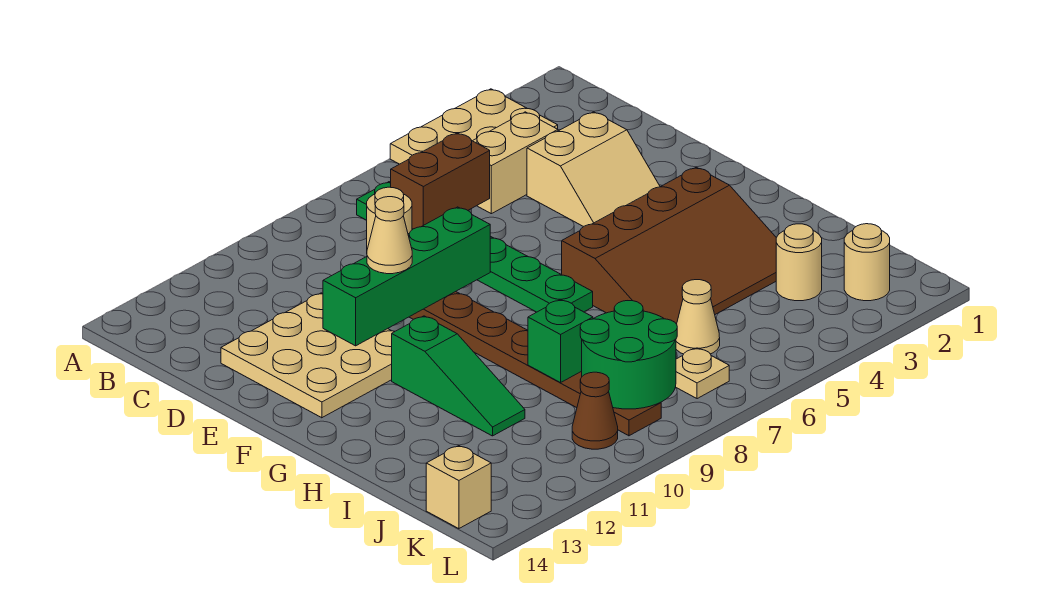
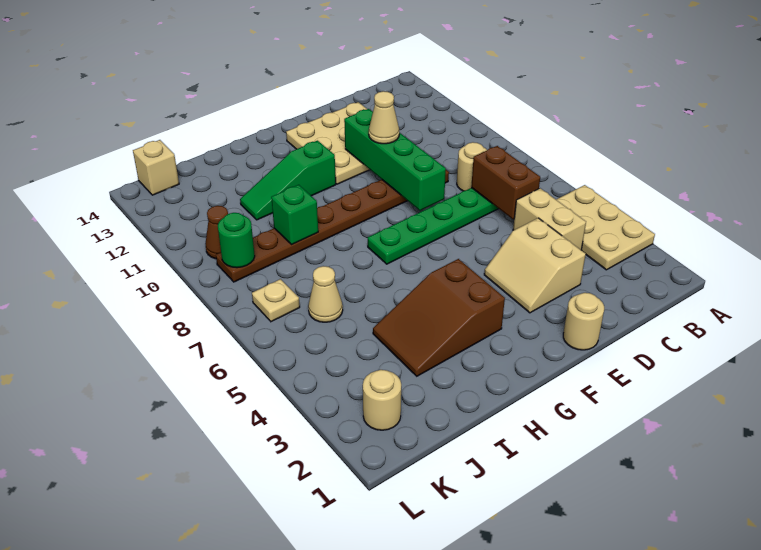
brown 3x4 slope [562,167,776,324] -> brown 2x3 slope [373,259,505,376]
tan 1x1 round brick [776,224,822,301] -> tan 1x1 round brick moved to [563,293,604,350]
green 2x2 round brick [580,301,677,409] -> green 1x1 round brick [218,213,255,268]

